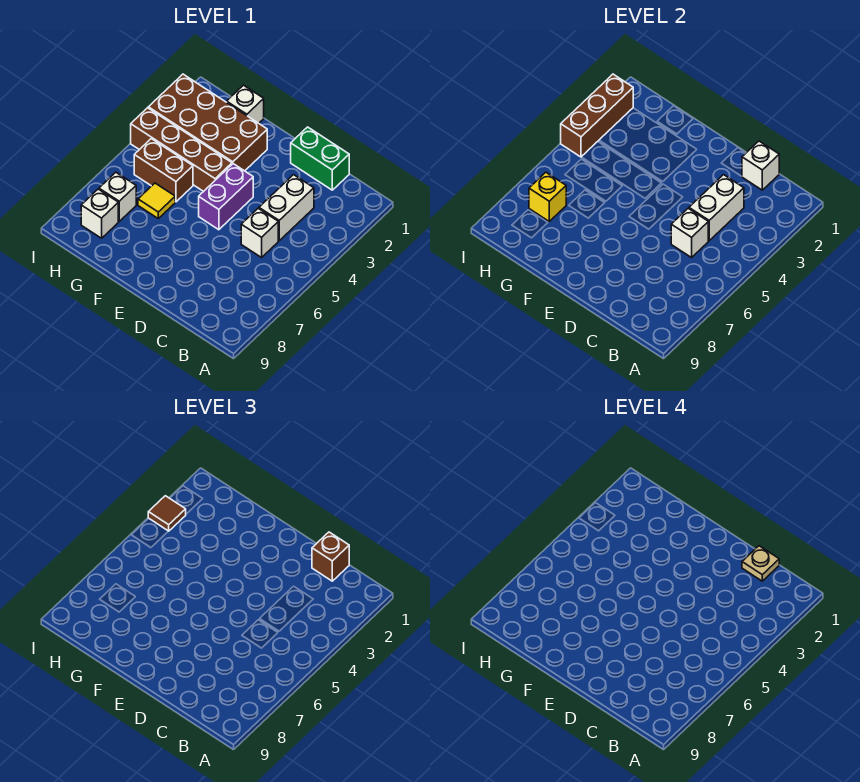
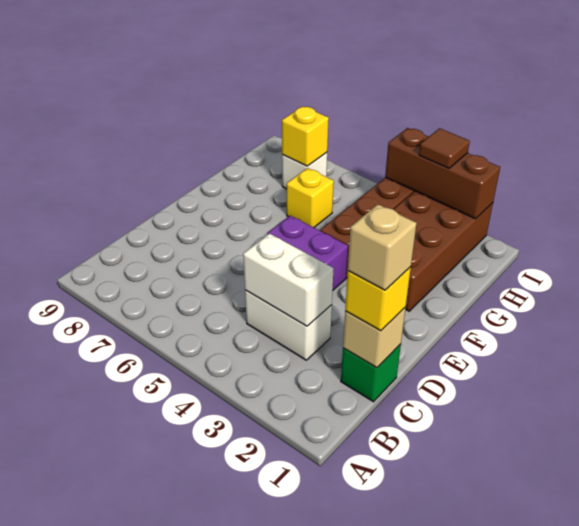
green 1x2 brick [291,127,349,190] -> green 1x1 brick [341,344,401,402]
white 1x1 brick [742,141,779,190] -> tan 1x1 brick [343,307,406,368]
brown 1x1 brick [312,532,349,581] -> yellow 1x1 brick [345,267,411,331]
tan 1x1 plate [742,546,779,581] -> tan 1x1 brick [348,204,417,290]
white 1x1 brick [241,208,278,257] -> none
white 1x1 brick [671,208,708,257] -> none
white 1x1 brick [227,85,264,123] -> none
brown 1x2 brick [134,139,193,202] -> none
yellow 1x1 tile [138,183,175,218] -> yellow 1x1 brick [287,168,334,227]
white 1x1 brick [81,189,118,238] -> none

